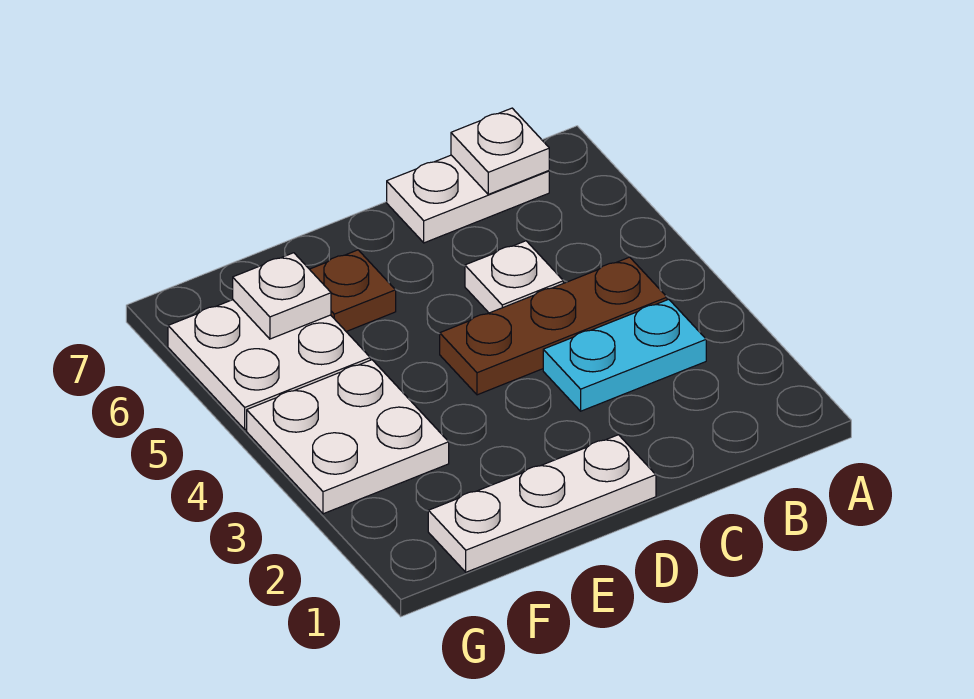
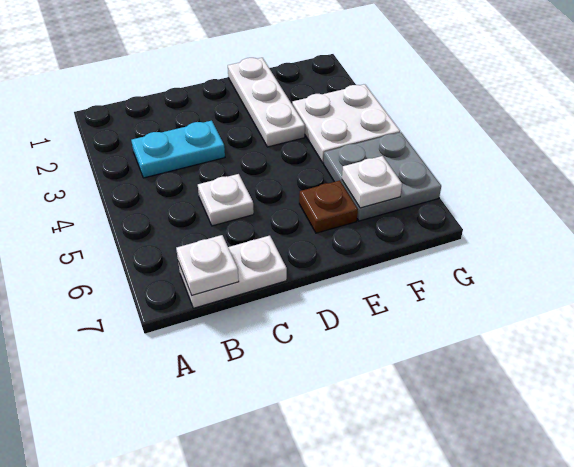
brown 1x3 plate [440,257,667,395] -> none
white 1x3 plate [428,435,656,572] -> white 1x3 plate turned to [228,58,305,147]
white 2x2 plate [168,300,370,429] -> grey 2x2 plate [324,132,441,221]

